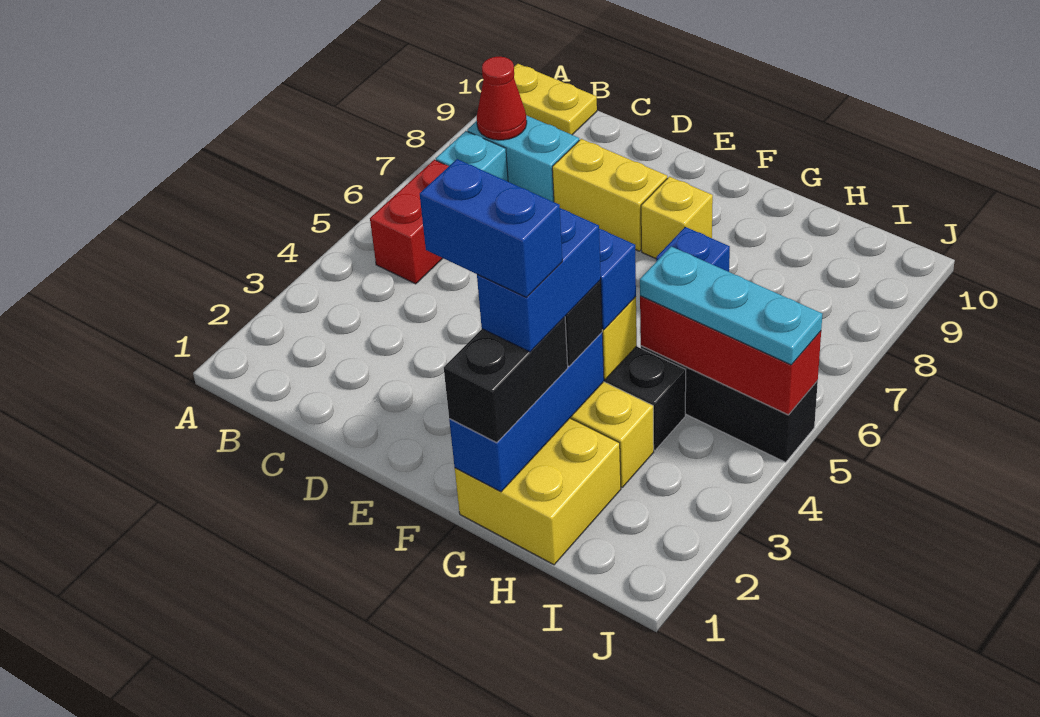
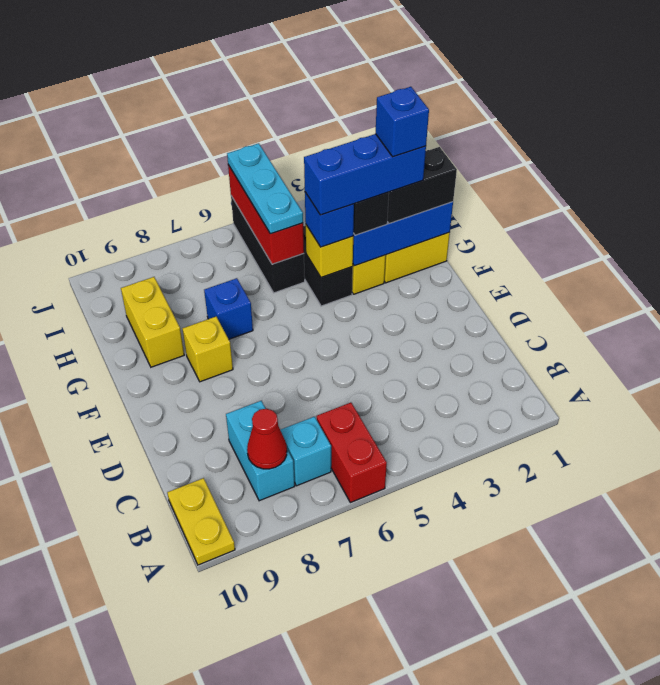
red 1x2 brick [370,160,449,284] -> red 1x2 brick turned to [316,403,387,503]
yellow 1x2 brick [552,139,667,251] -> yellow 1x2 brick moved to [121,277,184,367]
blue 1x2 brick [420,159,562,297] -> blue 1x1 brick [376,87,429,157]
blue 1x2 brick [477,208,601,352] -> blue 1x3 brick [304,134,426,215]

